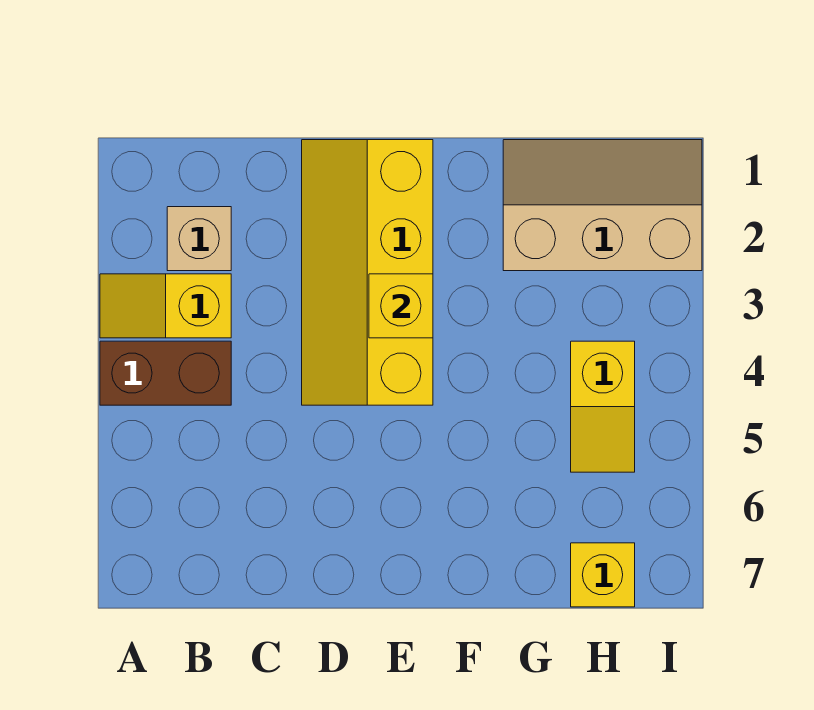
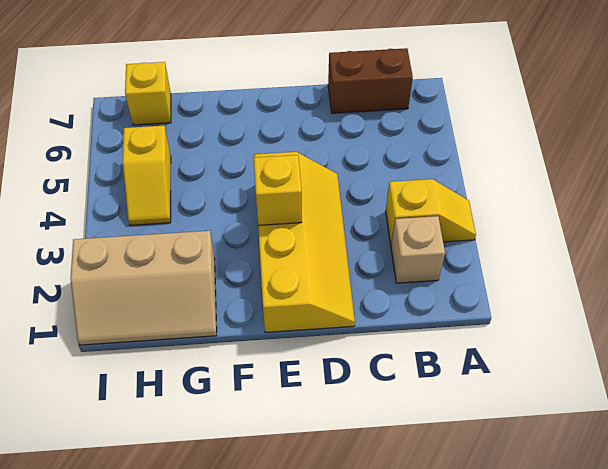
brown 1x2 brick [100,341,231,405] -> brown 1x2 brick moved to [328,48,413,113]
yellow 1x2 slope [571,341,635,472] -> yellow 1x2 slope turned to [123,126,171,225]

